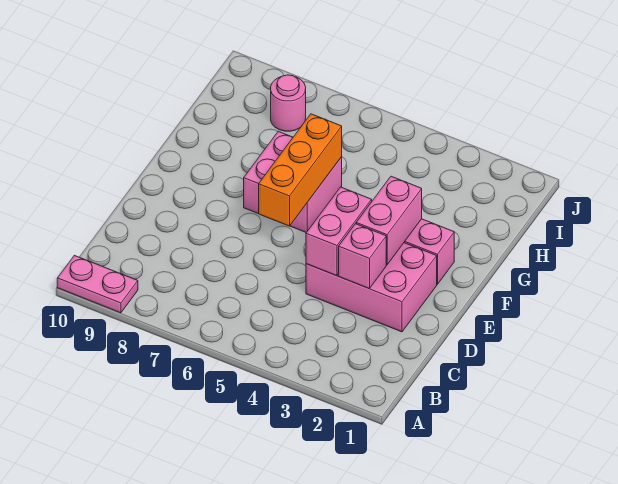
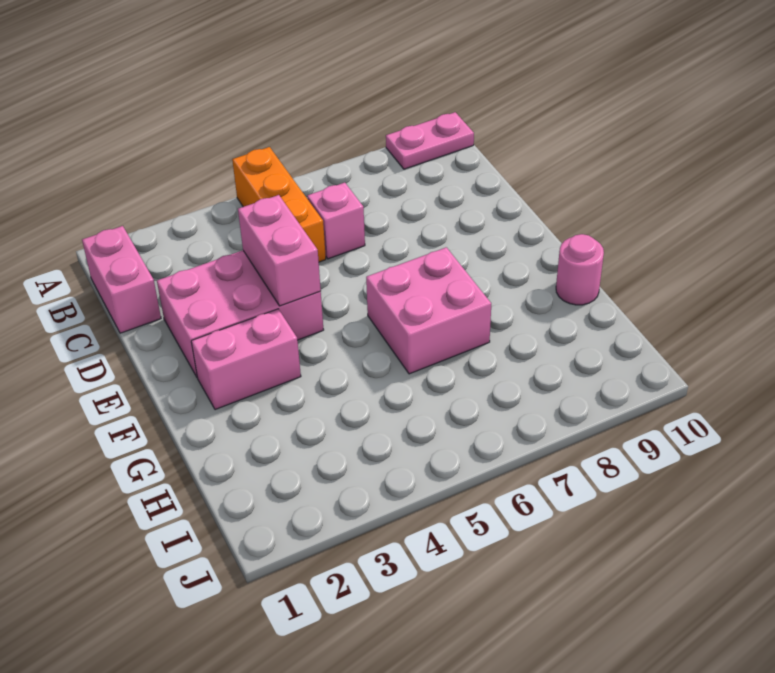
pink 1x1 brick [339,224,386,288] -> pink 1x1 brick moved to [307,183,365,259]
pink 1x2 brick [356,176,422,265] -> pink 1x2 brick moved to [82,226,161,333]
orange 1x3 brick [259,114,342,226] -> orange 1x3 brick moved to [232,147,326,262]
pink 1x1 round brick [271,75,306,131] -> pink 1x1 round brick moved to [556,234,604,305]

